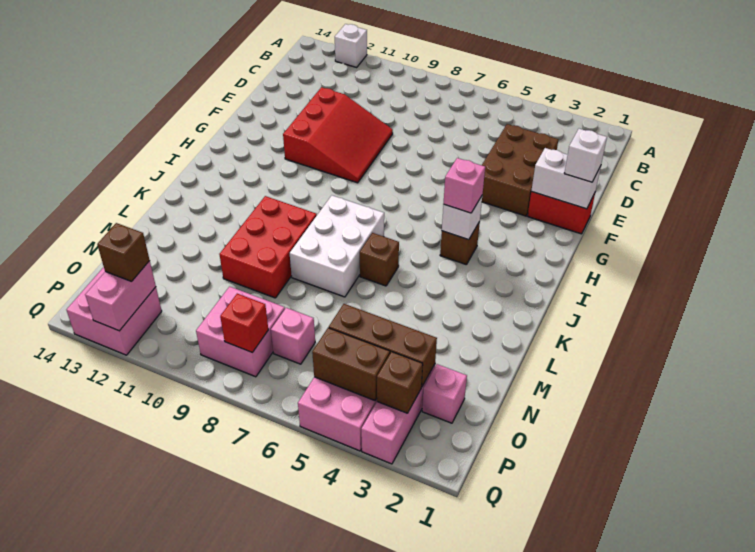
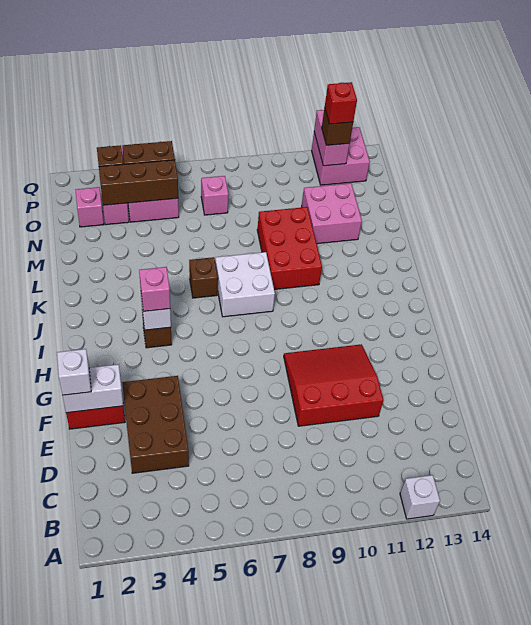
red 3x3 slope [283,87,393,183] -> red 3x3 slope turned to [284,344,383,426]
white 2x3 brick [290,195,384,297] -> white 2x2 brick [215,252,275,317]
pink 2x2 brick [196,286,285,377] -> pink 2x2 brick moved to [302,183,362,244]
red 1x1 brick [220,294,268,353] -> red 1x1 brick moved to [325,82,357,124]

